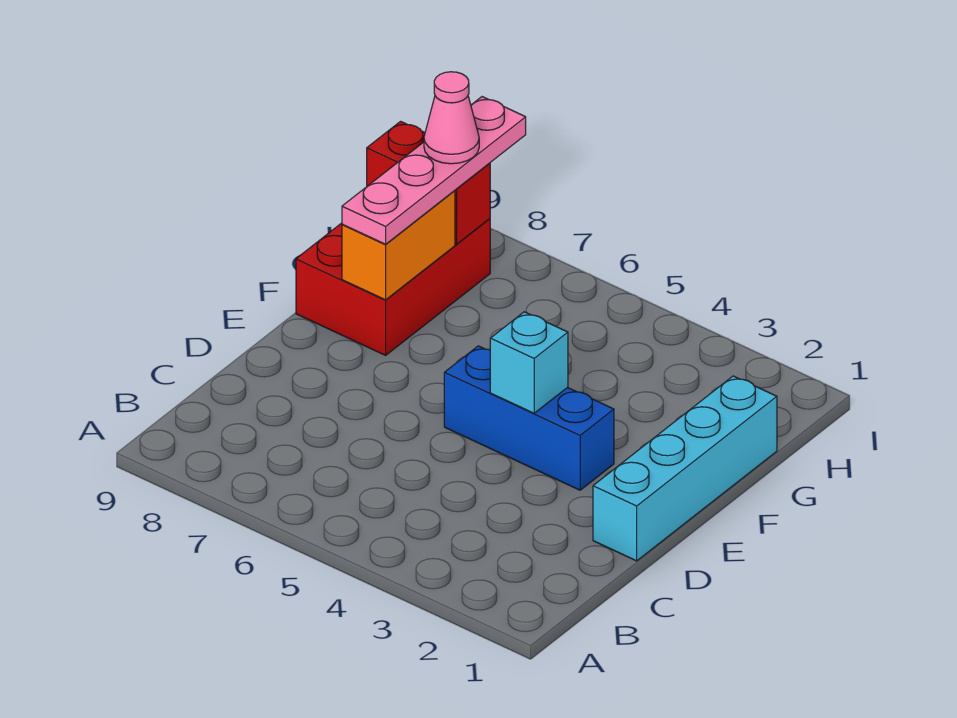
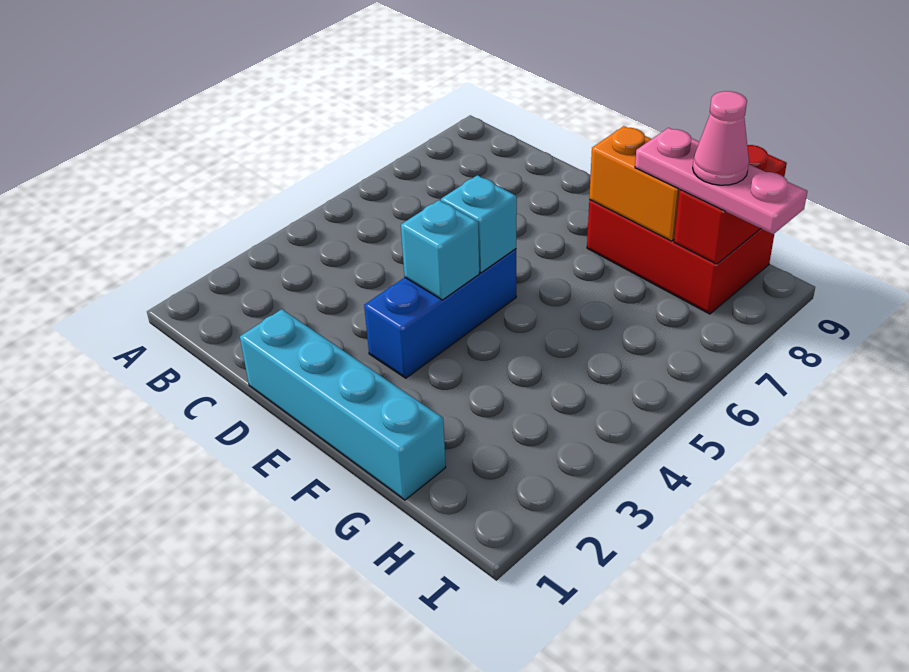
none -> cyan 1x1 brick [441,175,517,273]
pink 1x4 plate [342,97,526,244] -> pink 1x3 plate [635,128,807,234]

